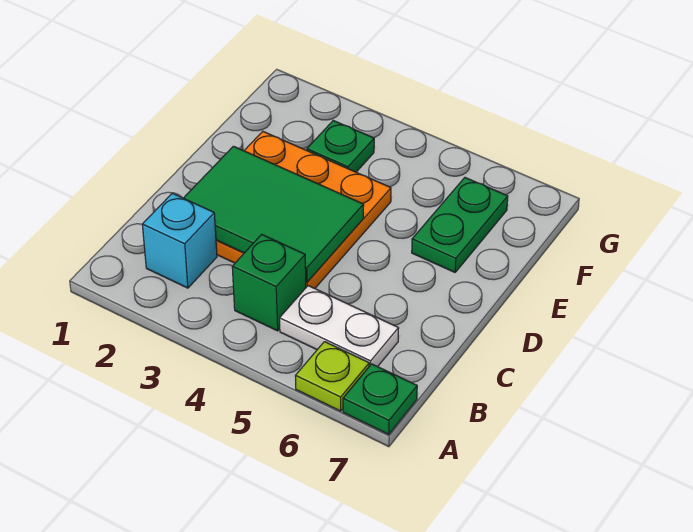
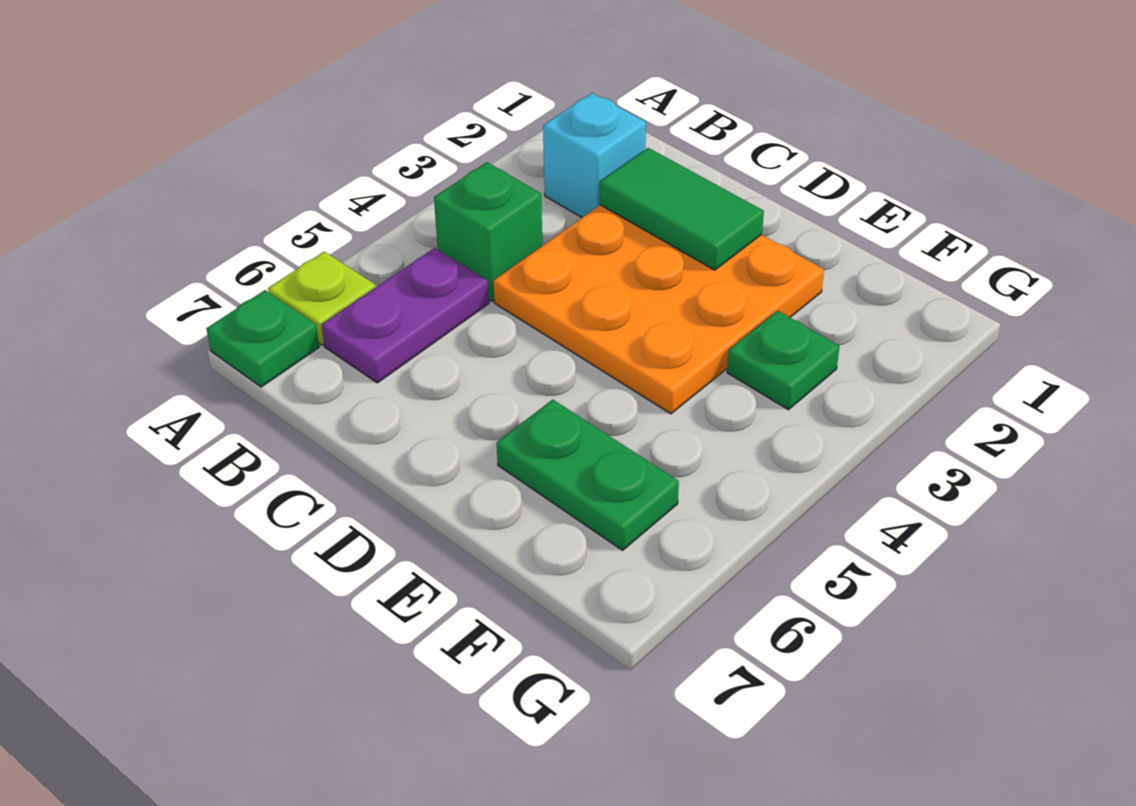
white 1x2 plate [279,286,399,367] -> purple 1x2 plate [322,248,489,383]
green 2x3 tile [184,146,364,282] -> green 1x2 tile [600,148,764,270]

